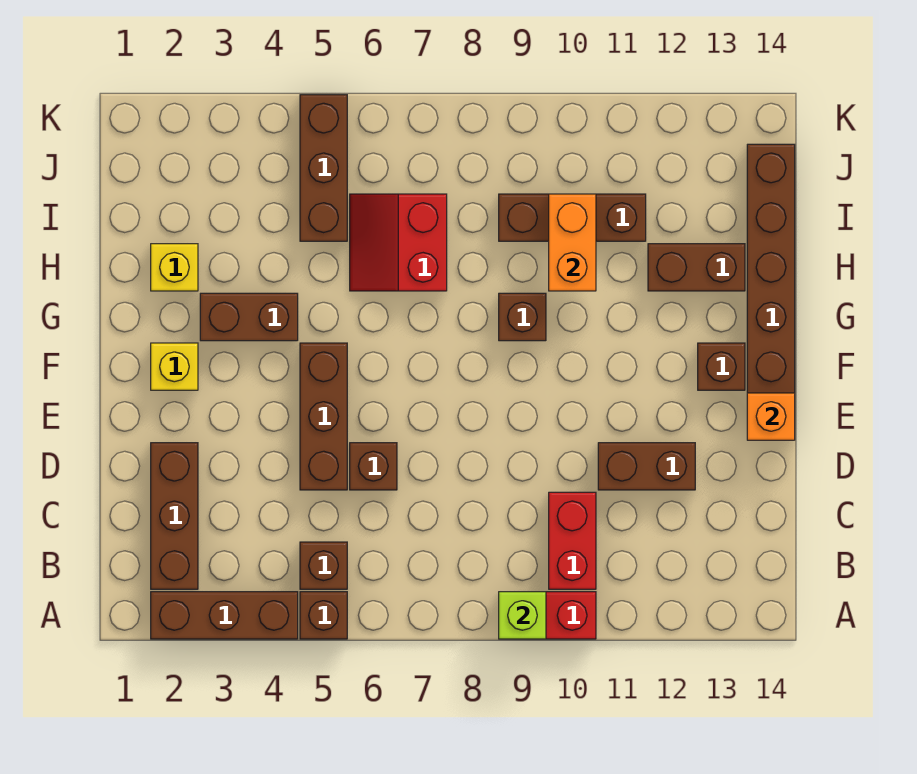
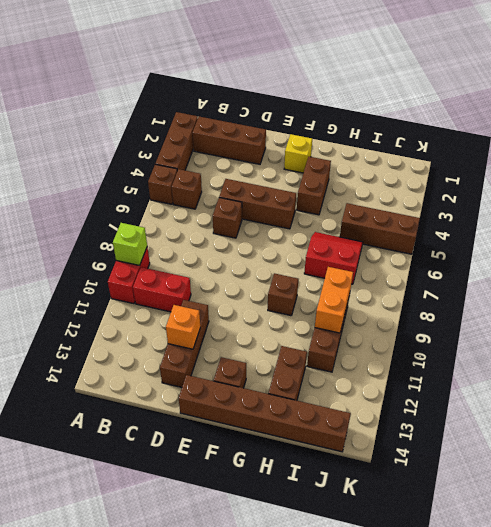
brown 1x2 brick [598,443,695,490] -> brown 1x3 brick [160,300,209,387]
orange 1x1 brick [747,393,795,440] -> orange 1x1 brick moved to [166,305,200,349]
yellow 1x1 brick [151,244,198,291] -> none
orange 1x2 brick [549,194,596,291] -> orange 1x2 brick turned to [315,267,353,333]

